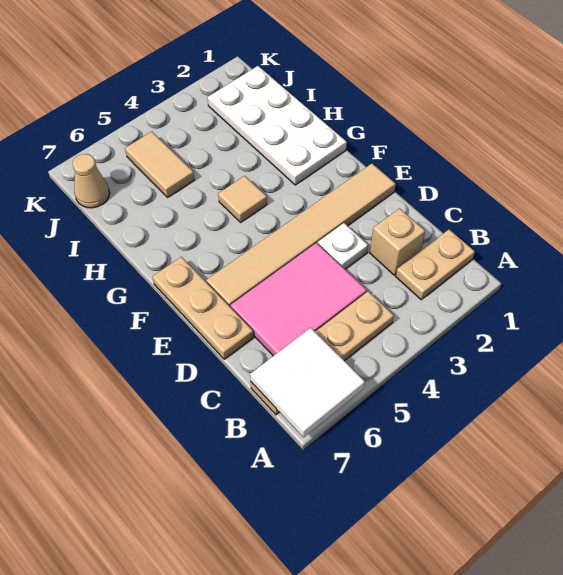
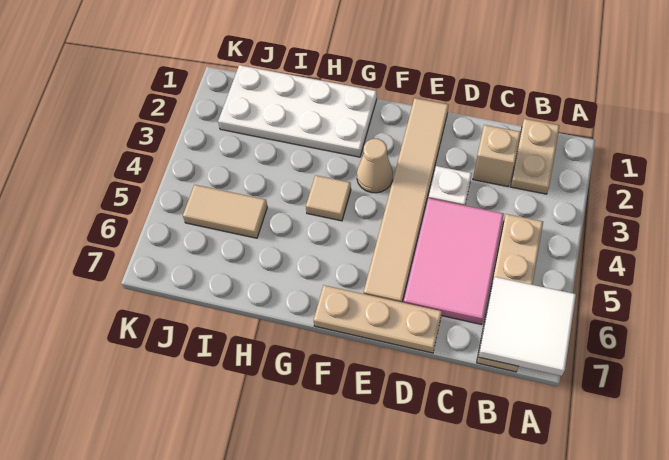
tan 1x1 cone [73,154,110,208] -> tan 1x1 cone moved to [357,139,393,193]

